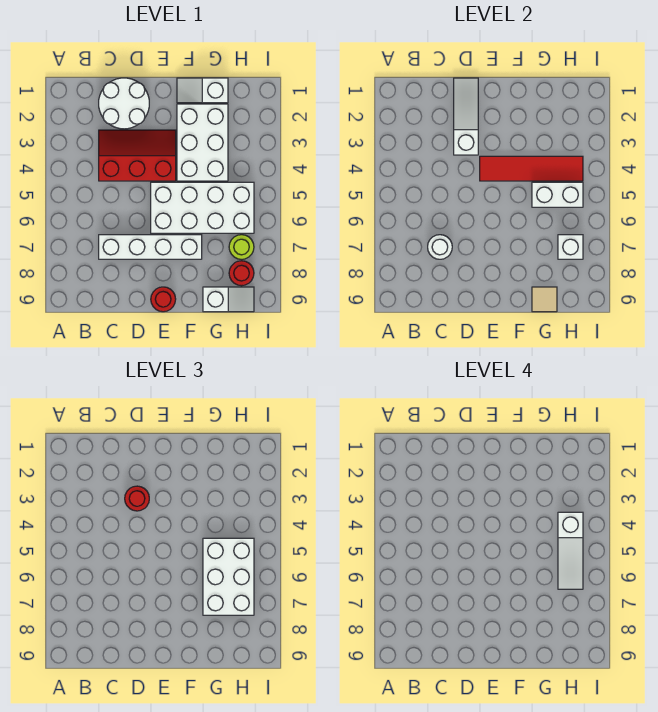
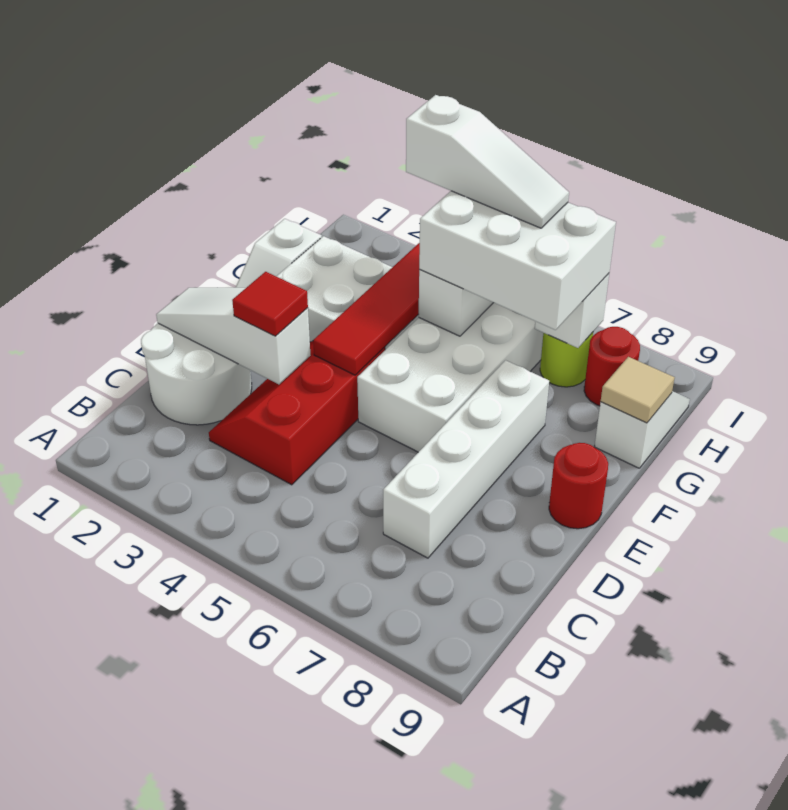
white 1x1 round brick [428,235,452,259] -> none
red 1x1 round brick [125,486,149,511] -> red 1x1 tile [232,272,308,336]

